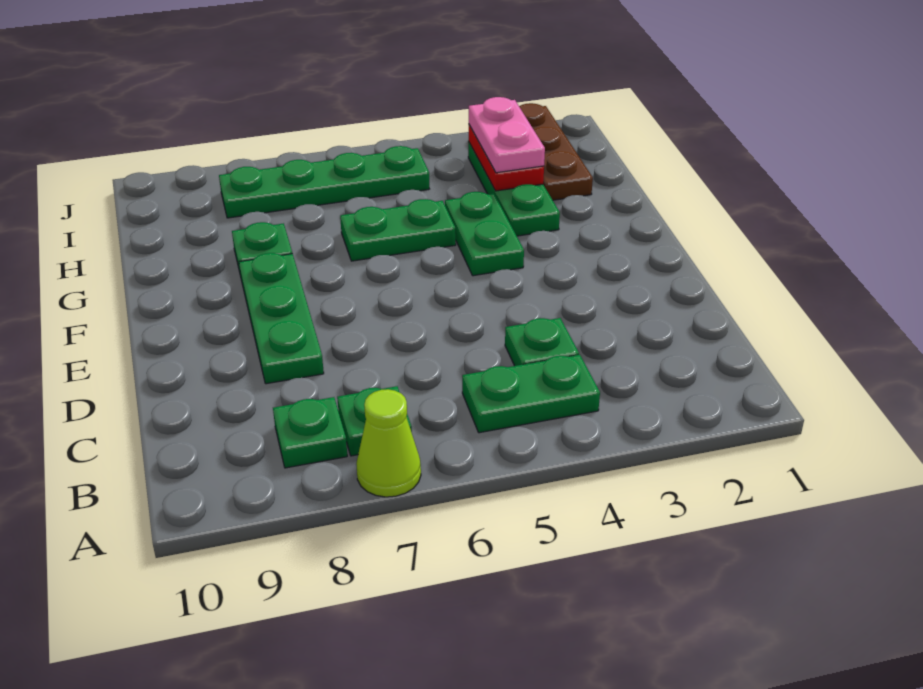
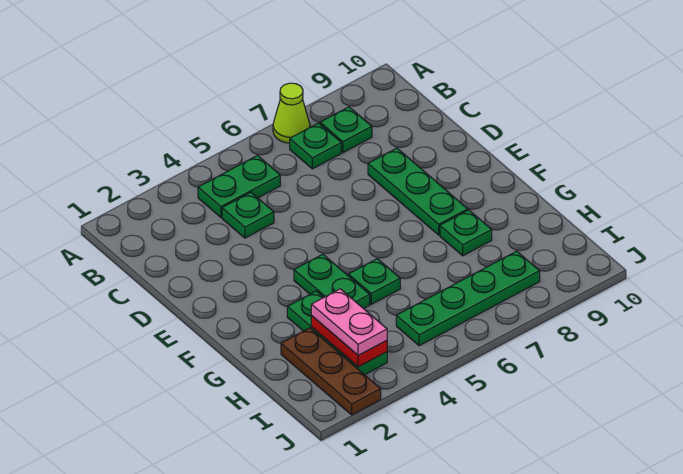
green 1x2 plate [340,199,456,261] -> green 1x1 plate [348,259,400,304]

